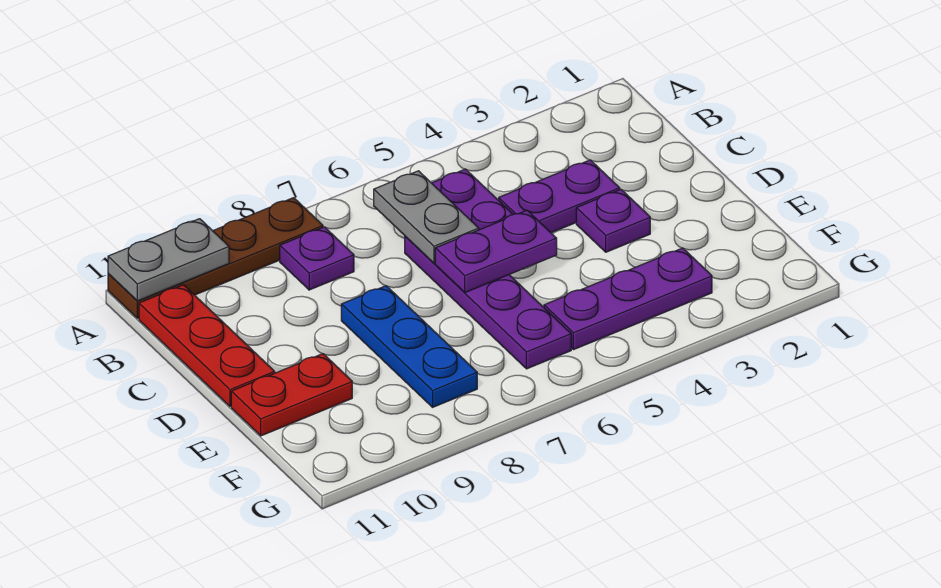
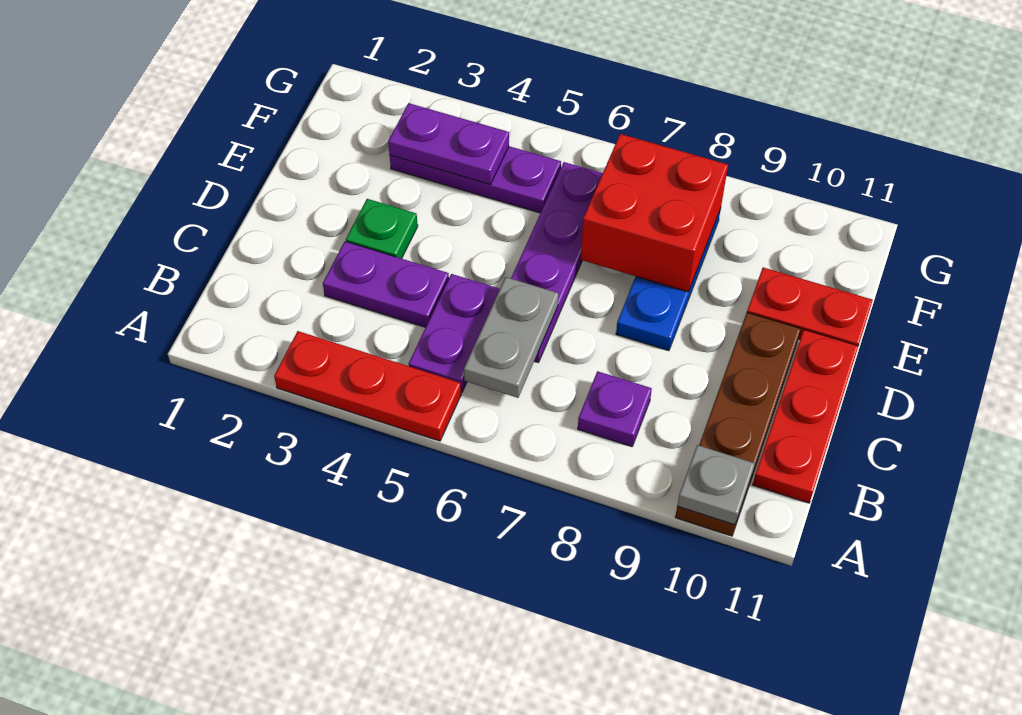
none -> red 1x3 plate [274,331,461,441]
brown 1x4 plate [108,198,323,318] -> brown 1x4 plate turned to [675,313,801,536]
grey 1x2 plate [108,219,229,301] -> grey 1x1 plate [677,445,755,525]
purple 1x1 plate [576,189,650,252] -> green 1x1 plate [346,199,418,259]
purple 1x2 plate [435,210,557,293] -> purple 1x2 plate moved to [388,103,509,185]
none -> red 2x2 brick [581,134,728,292]

